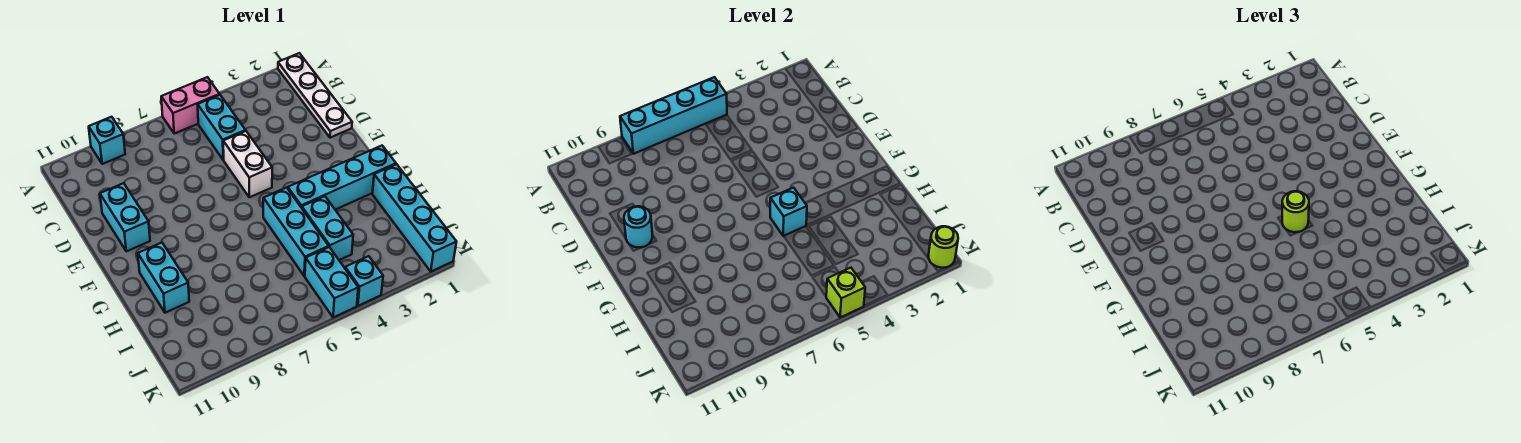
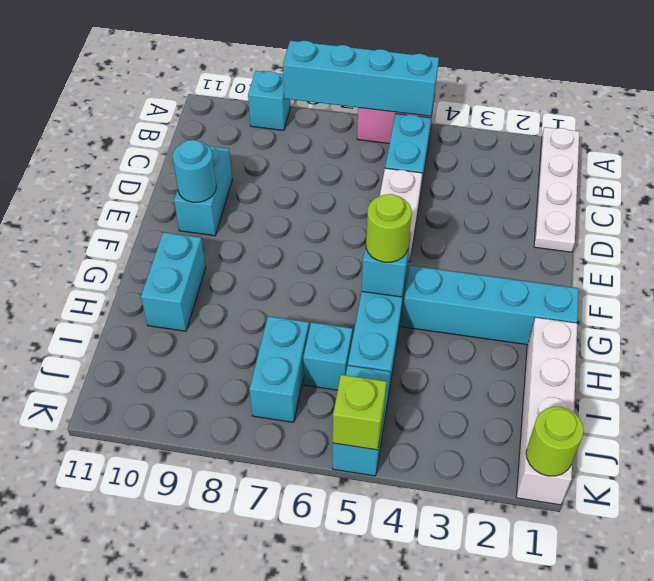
cyan 1x4 brick [372,164,456,271] -> white 1x4 brick [516,317,577,505]
cyan 1x2 brick [302,196,353,260] -> cyan 1x2 brick moved to [249,316,309,422]
cyan 1x1 brick [345,256,383,306] -> cyan 1x1 brick moved to [303,322,352,390]

